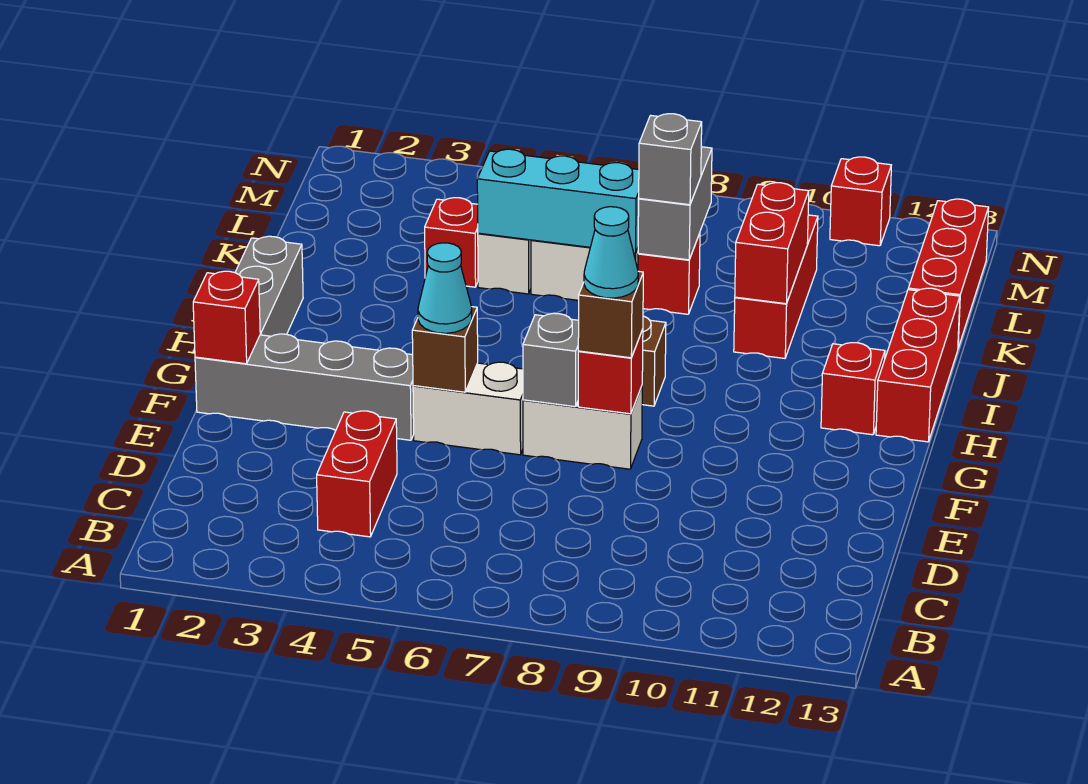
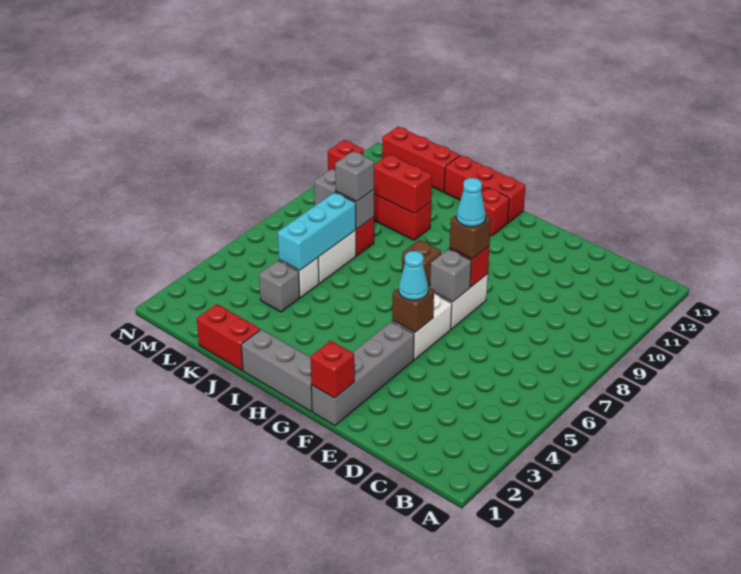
red 1x2 brick [317,411,397,537] -> red 1x2 brick moved to [197,304,260,371]
red 1x1 brick [425,198,478,287] -> grey 1x1 brick [259,261,300,312]

